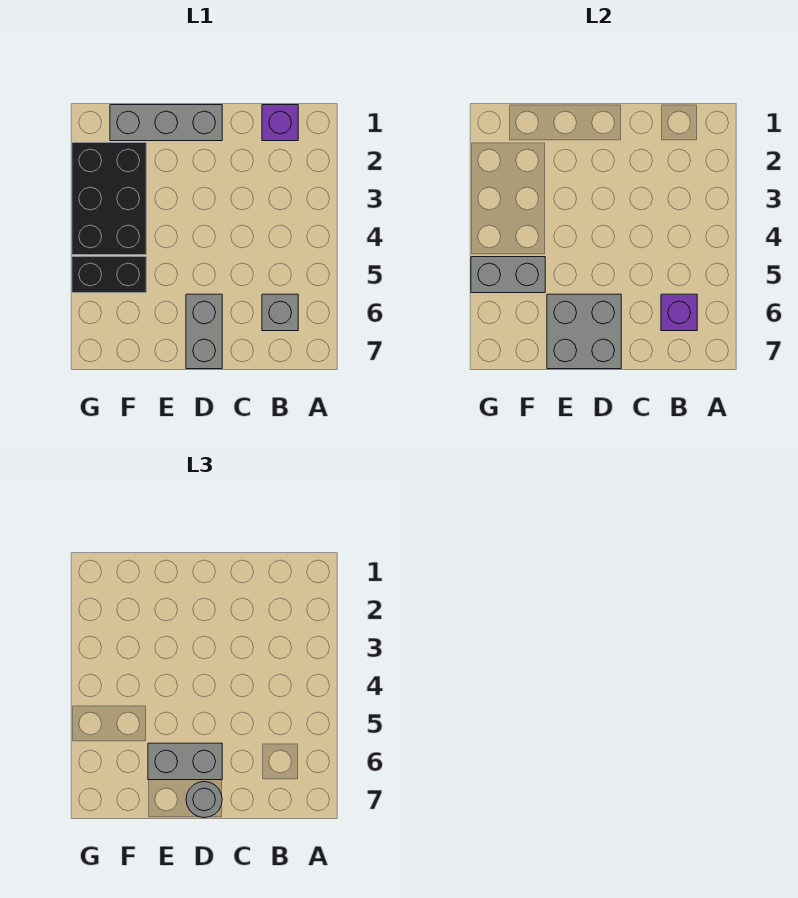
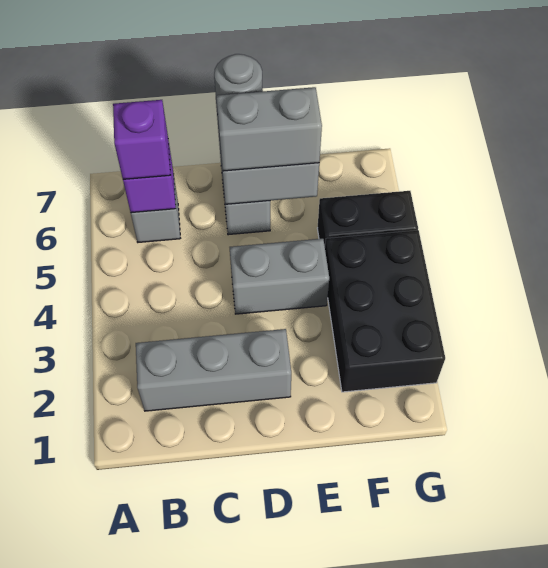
purple 1x1 brick [262,105,298,141] -> purple 1x1 brick moved to [113,100,170,179]
grey 1x3 brick [110,105,222,141] -> grey 1x3 brick moved to [136,329,291,411]
grey 1x2 brick [471,257,545,293] -> grey 1x2 brick moved to [230,239,329,314]

